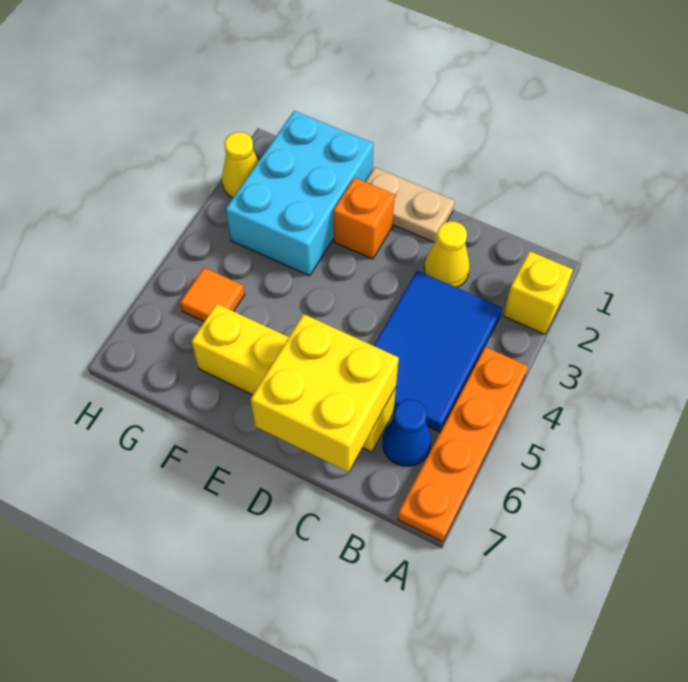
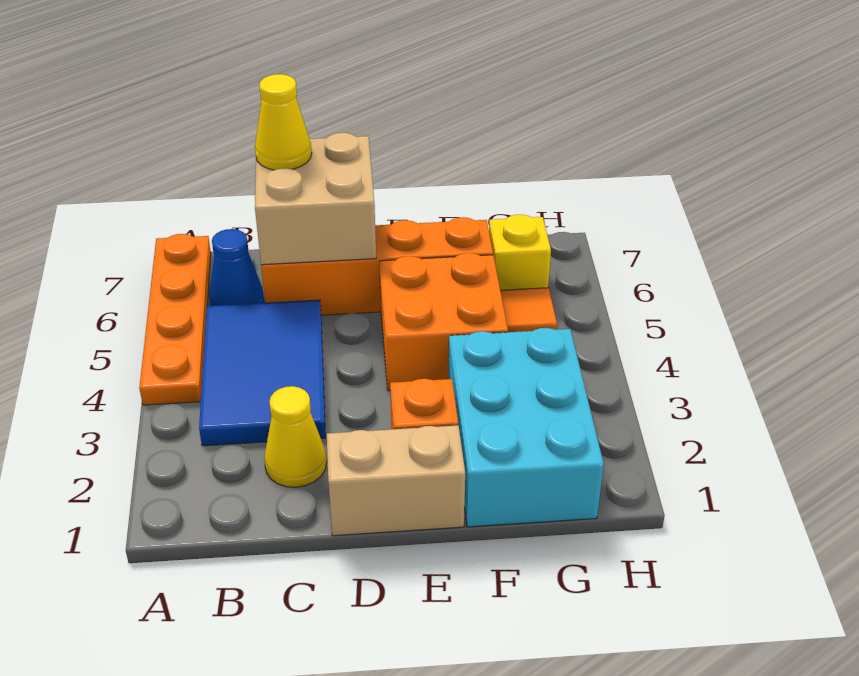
yellow 1x1 brick [503,251,573,334] -> yellow 1x1 brick moved to [489,215,551,290]
yellow 1x4 brick [191,304,396,452] -> orange 1x4 brick [261,217,493,315]
yellow 2x2 brick [250,314,399,472] -> tan 2x2 brick [255,133,376,265]
tan 1x2 plate [366,167,455,243] -> tan 1x2 brick [327,425,465,536]
none -> orange 2x2 brick [379,253,508,391]
yellow 1x1 cone [222,132,259,198] -> yellow 1x1 cone moved to [255,74,312,170]

